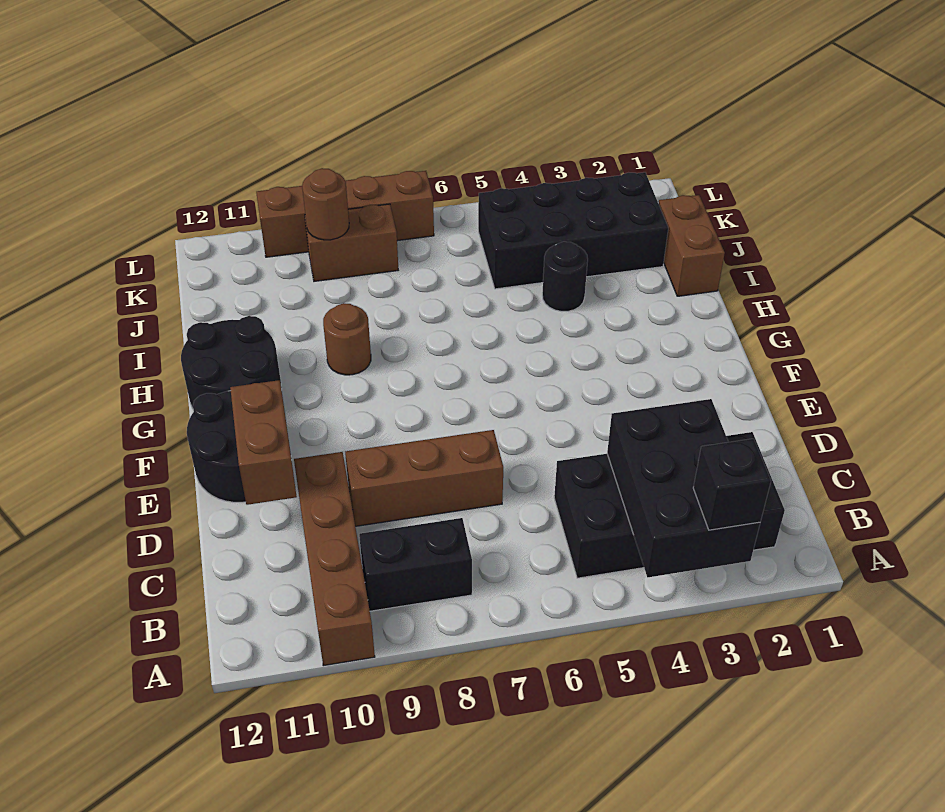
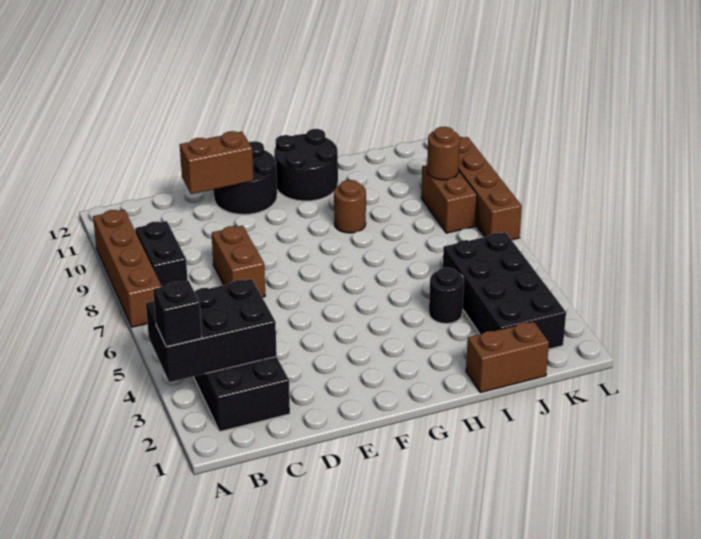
brown 1x4 brick [294,452,375,666] -> brown 1x4 brick turned to [93,210,162,327]
brown 1x3 brick [345,430,503,526] -> brown 1x2 brick [212,226,265,297]

